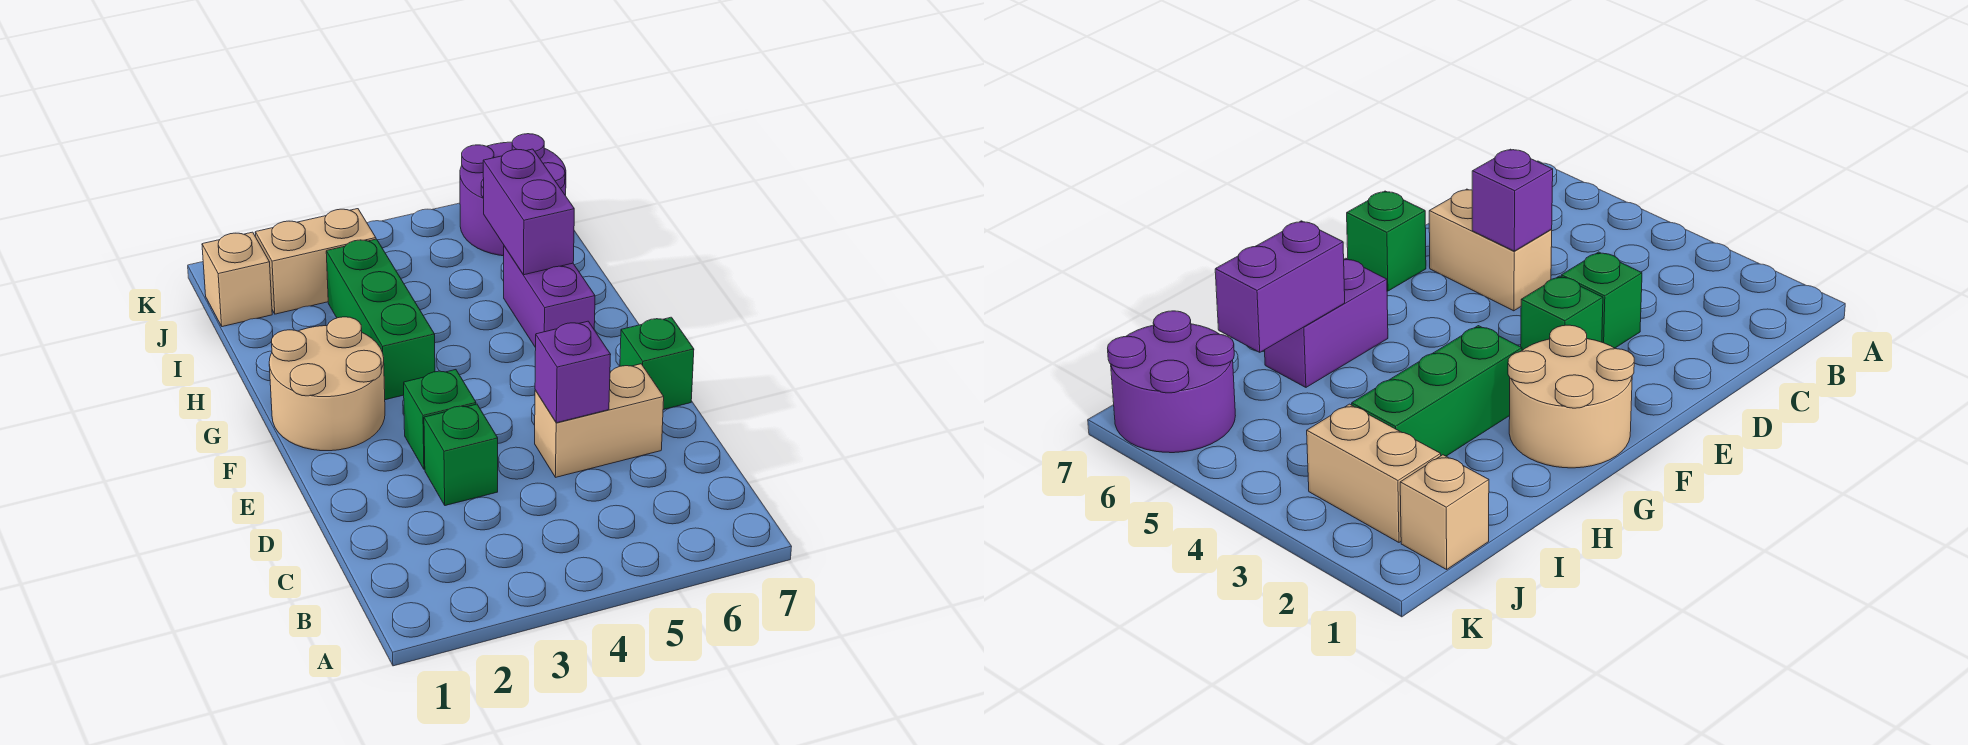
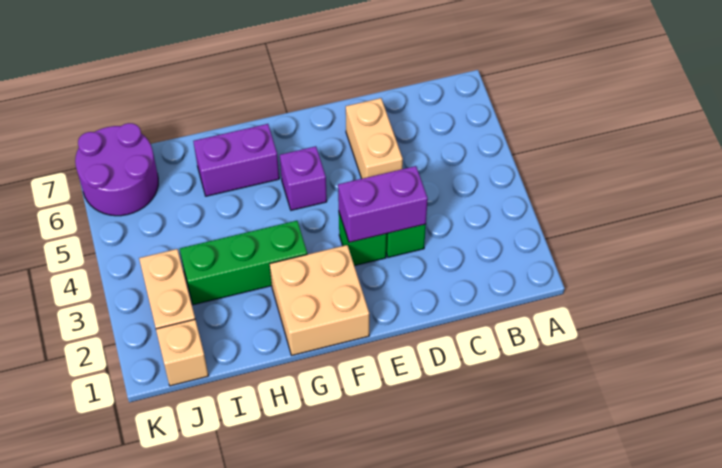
purple 1x1 brick [535,321,611,423] -> purple 1x1 brick moved to [280,146,327,210]
green 1x1 brick [620,317,694,410] -> none
tan 2x2 round brick [269,317,385,451] -> tan 2x2 brick [270,245,369,355]
purple 1x2 brick [483,149,574,275] -> purple 1x2 brick moved to [338,166,428,242]

